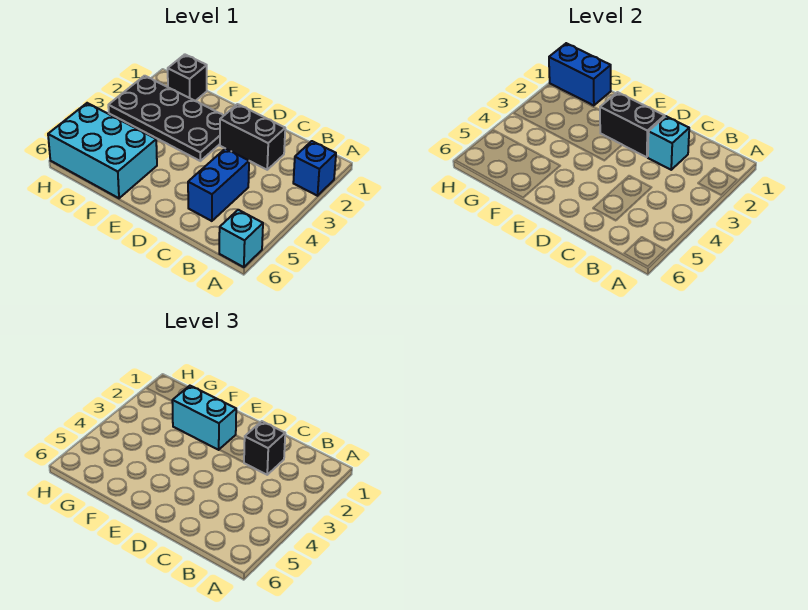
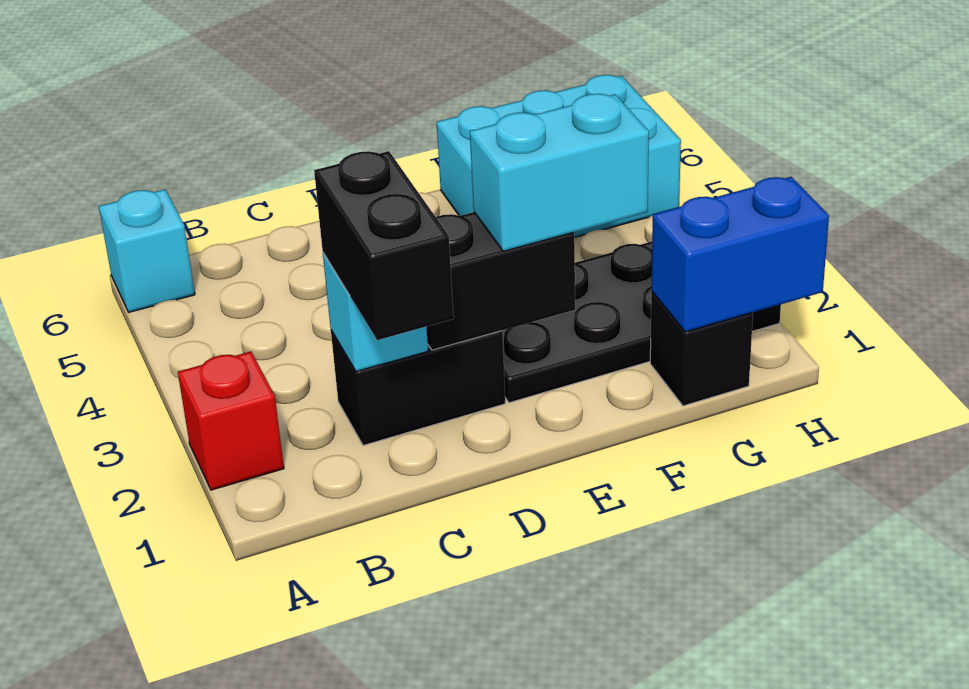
blue 1x1 brick [293,141,336,196] -> red 1x1 brick [178,352,284,490]
black 1x1 brick [244,421,285,475] -> black 1x2 brick [314,151,454,340]
blue 1x2 brick [188,149,249,221] -> none

